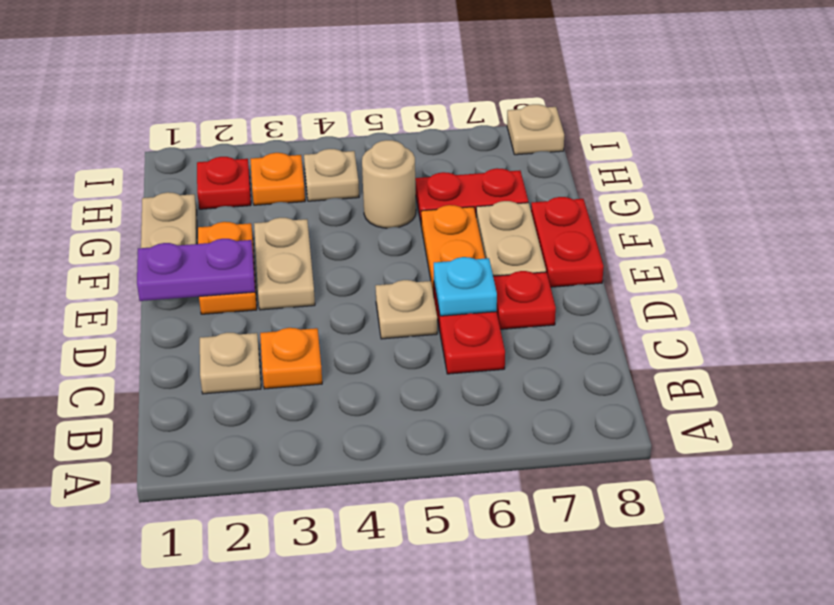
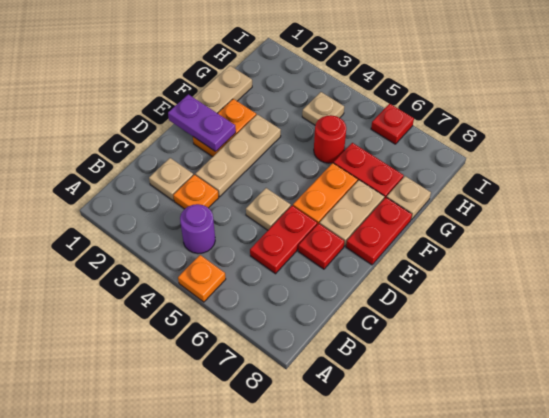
none -> purple 1x1 round brick [180,204,215,254]
cyan 1x1 plate [434,257,497,316] -> none
tan 1x2 plate [254,218,315,310] -> tan 1x3 plate [196,114,281,197]
tan 1x1 round brick [362,140,416,228] -> red 1x1 round brick [314,115,346,163]
red 1x1 plate [197,157,251,209] -> red 1x1 plate moved to [371,104,414,144]
orange 1x1 plate [251,153,305,205] -> orange 1x1 plate moved to [178,255,226,302]
tan 1x1 plate [507,104,564,155] -> tan 1x1 plate moved to [387,176,431,220]

